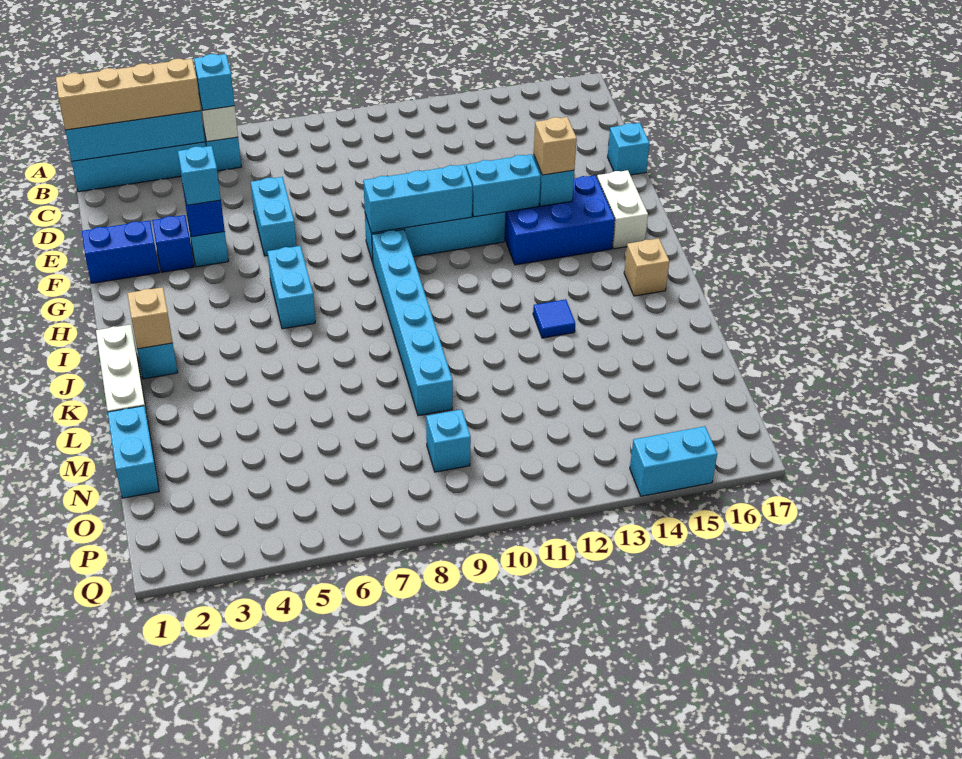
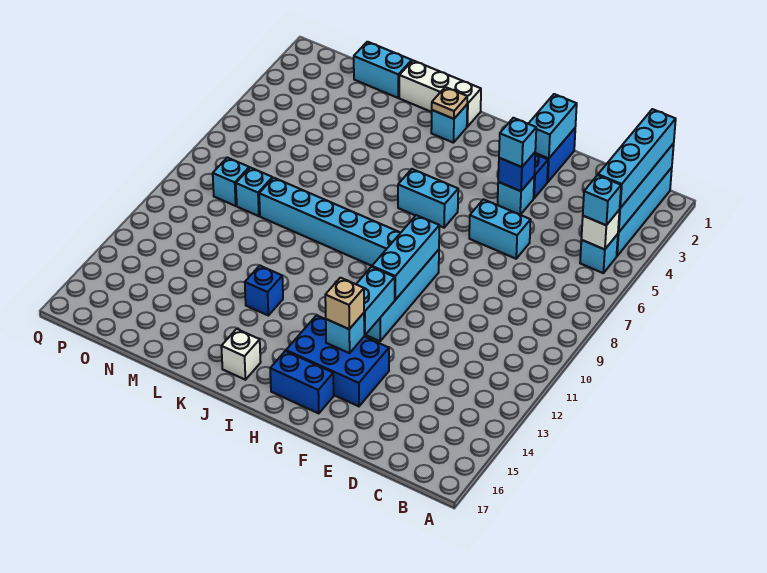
tan 1x4 brick [56,59,201,130] -> cyan 1x4 brick [598,109,676,208]
cyan 1x1 brick [608,123,649,175] -> cyan 1x1 brick moved to [236,168,273,216]
blue 2x3 brick [505,175,615,265] -> blue 2x3 brick turned to [286,315,389,406]
white 1x2 brick [597,170,648,249] -> blue 1x2 brick [270,351,334,413]
tan 1x1 brick [127,287,173,349] -> tan 1x1 plate [432,87,467,119]
tan 1x1 brick [624,238,669,296] -> white 1x1 brick [221,329,261,380]
blue 1x1 tile [533,299,575,338] -> blue 1x1 brick [245,266,283,315]
cyan 1x2 brick [630,426,717,496] -> cyan 1x2 brick moved to [528,94,577,159]

